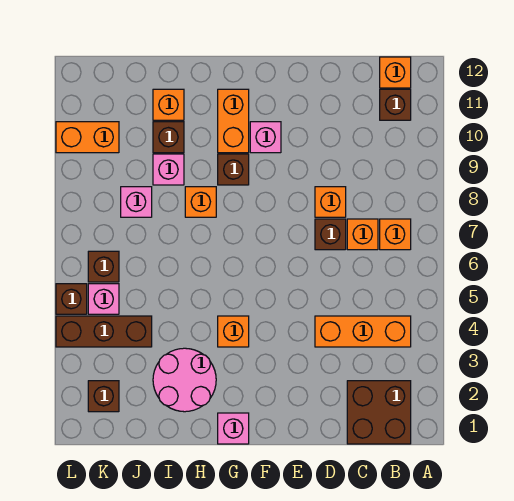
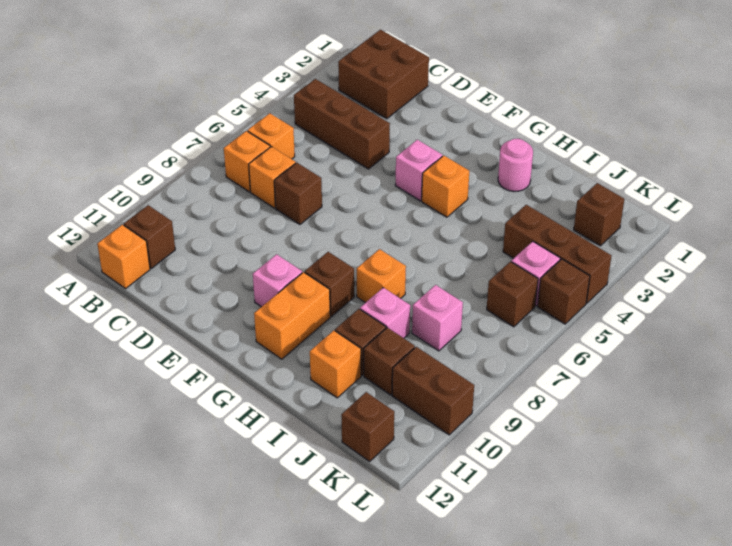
orange 1x3 brick [315,316,411,347] -> brown 1x3 brick [294,79,390,169]
orange 1x1 brick [315,187,346,217] -> orange 1x1 brick moved to [248,113,295,159]
pink 1x1 brick [218,413,249,444] -> pink 1x1 brick moved to [395,140,442,201]
pink 2x2 round brick [153,348,216,412] -> pink 1x1 round brick [498,139,533,192]
none -> brown 1x1 brick [364,328,415,395]
orange 1x2 brick [56,122,119,153] -> brown 1x2 brick [392,347,474,435]
none -> brown 1x1 brick [341,392,394,461]

